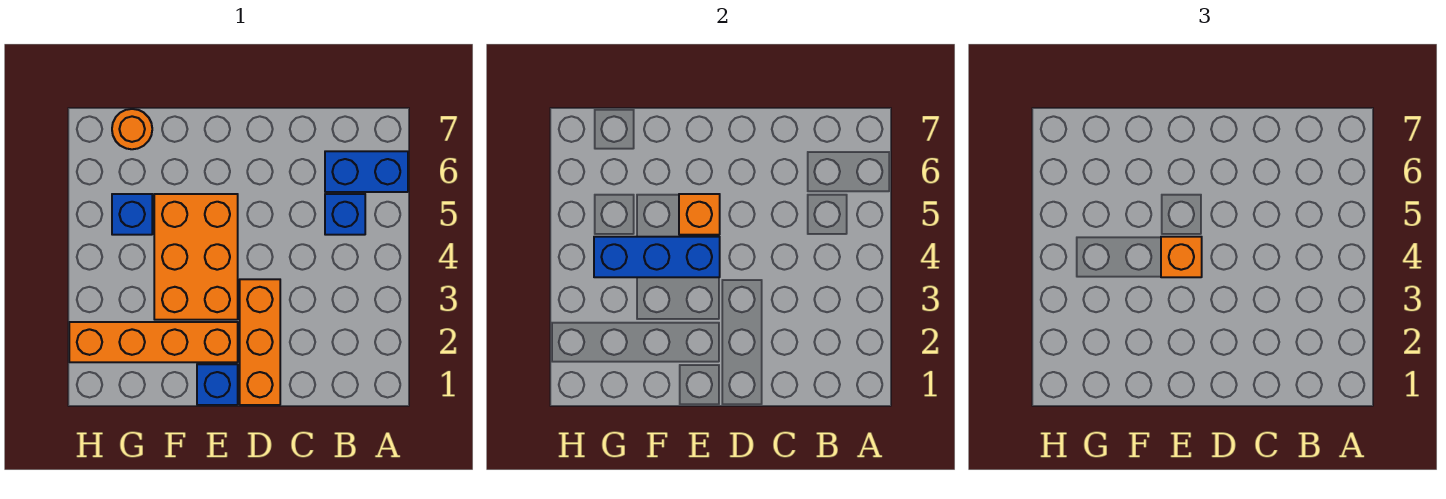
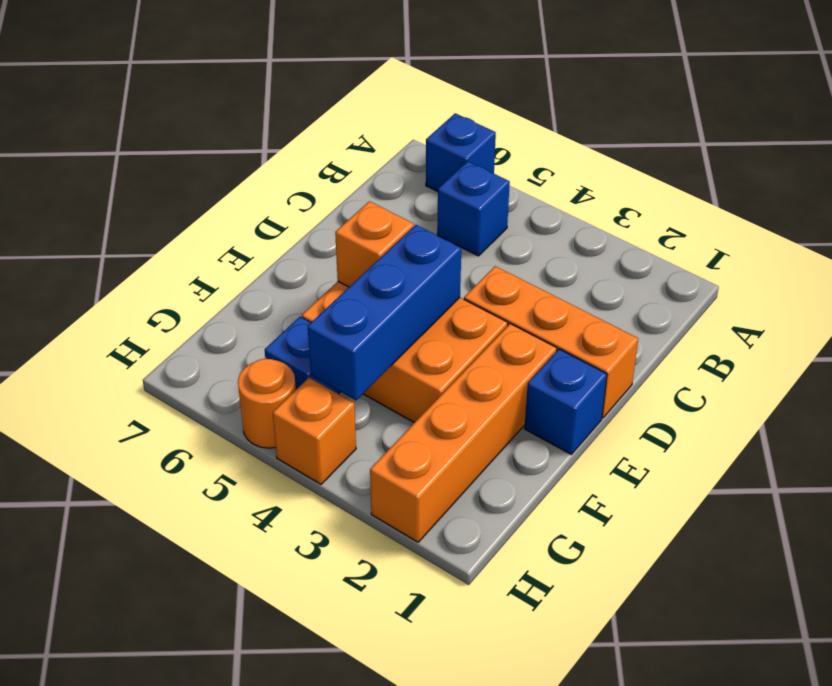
blue 1x2 brick [325,151,408,192] -> blue 1x1 brick [426,113,496,192]
orange 1x1 brick [1161,237,1202,277] -> orange 1x1 brick moved to [273,378,356,484]
orange 1x1 round brick [112,109,152,149] -> orange 1x1 round brick moved to [238,359,296,448]

